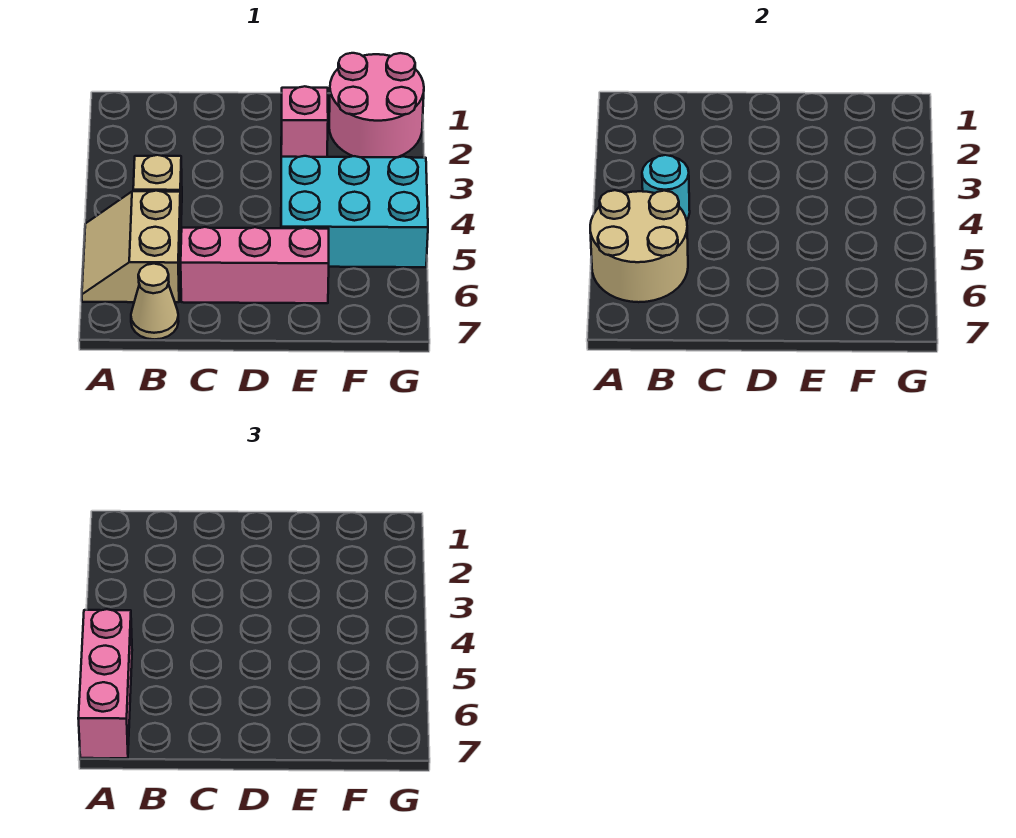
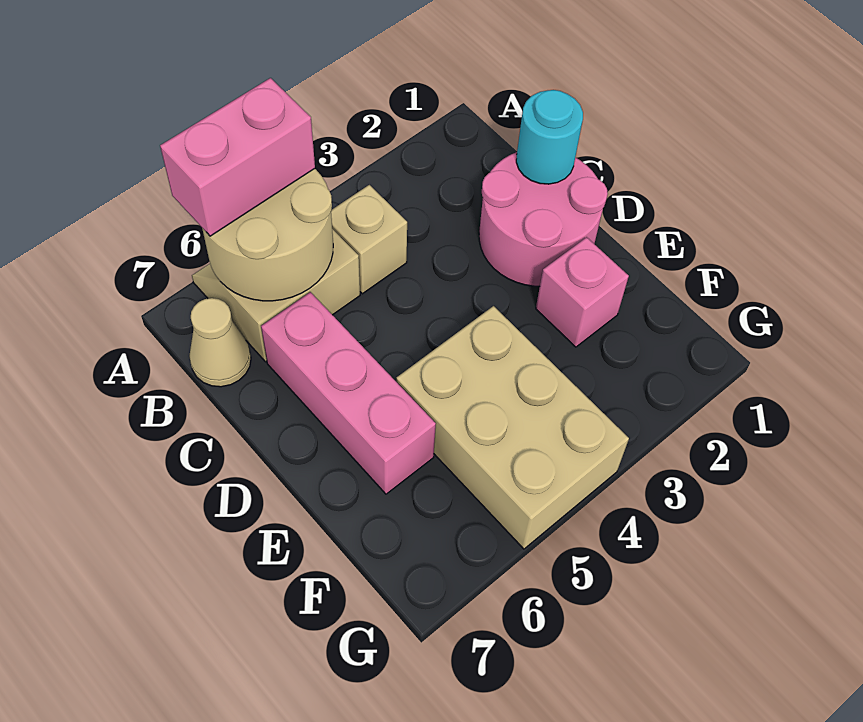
pink 1x3 brick [78,609,132,758] -> pink 1x2 brick [160,78,315,236]
cyan 1x1 round brick [642,155,690,220] -> cyan 1x1 round brick moved to [516,90,583,184]
cyan 2x3 brick [281,156,428,267] -> tan 2x3 brick [396,306,629,549]
pink 2x2 round brick [329,53,424,157] -> pink 2x2 round brick moved to [479,152,608,286]

